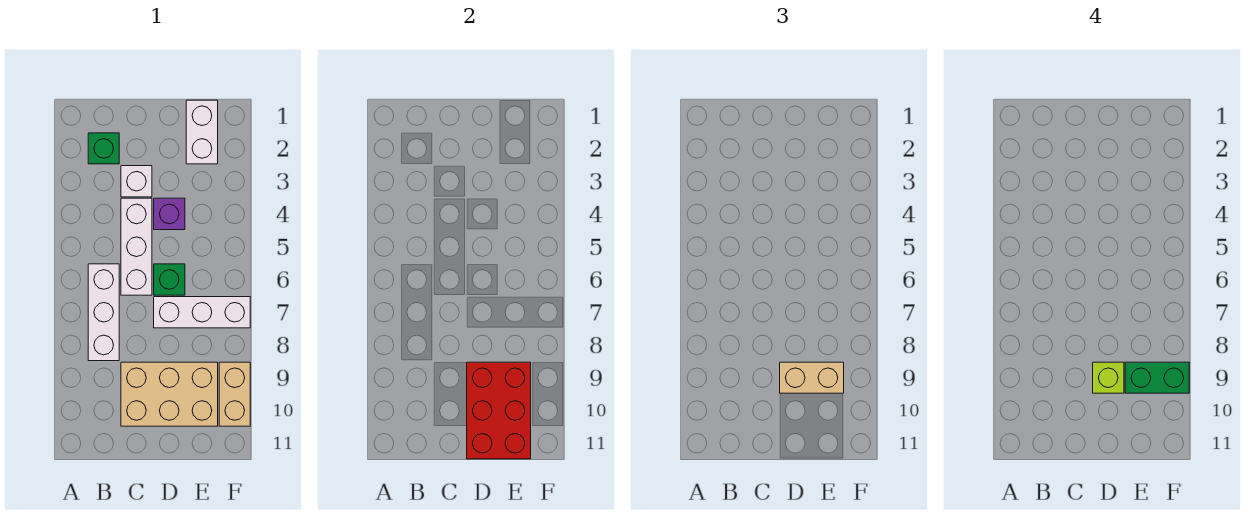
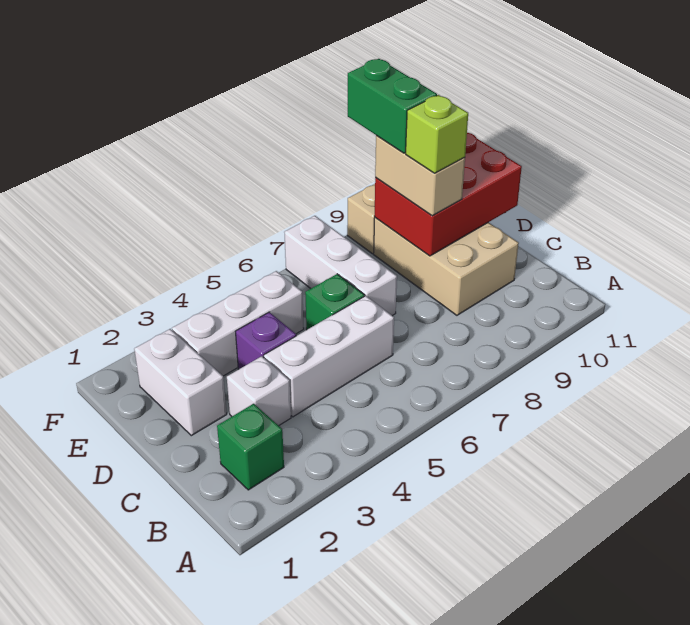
white 1x3 brick [88,264,119,361] -> white 1x3 brick moved to [172,271,304,376]
white 1x2 brick [186,100,218,164] -> white 1x2 brick turned to [134,329,227,436]

